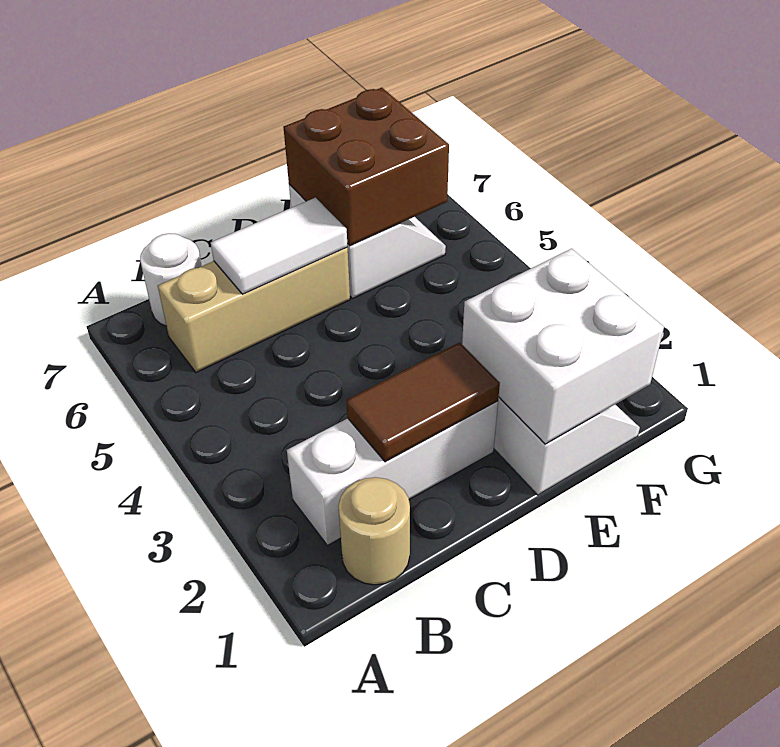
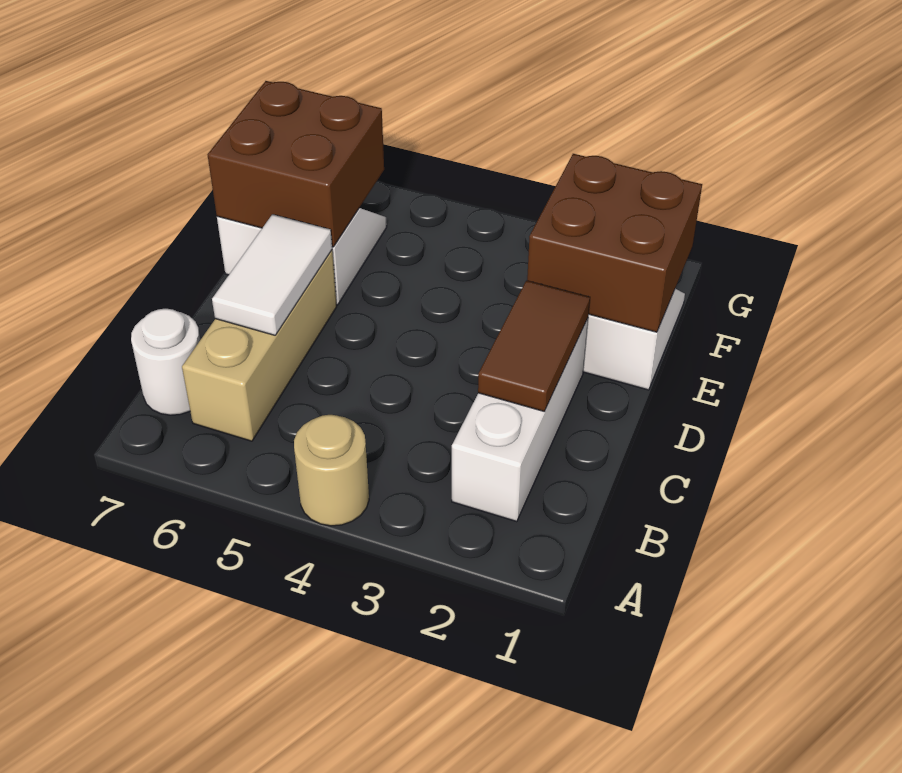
tan 1x1 round brick [338,477,410,585] -> tan 1x1 round brick moved to [294,415,369,526]
white 2x2 brick [462,249,664,444] -> brown 2x2 brick [527,154,702,332]

